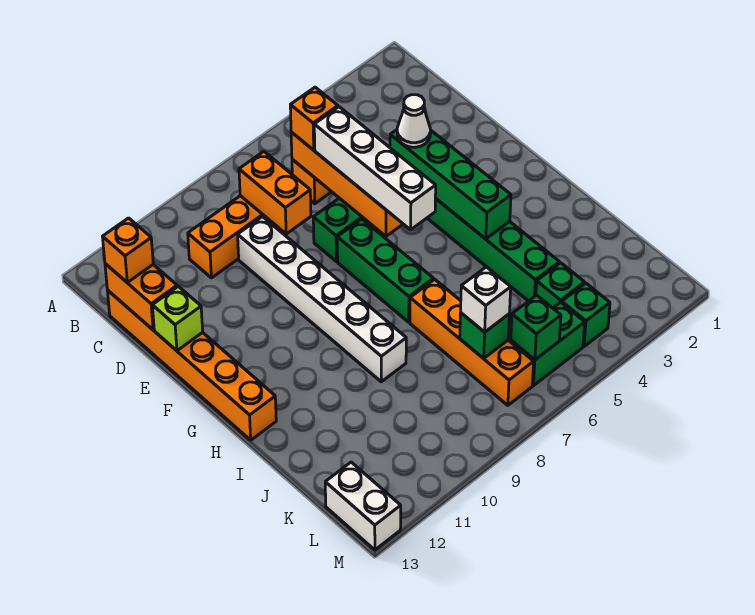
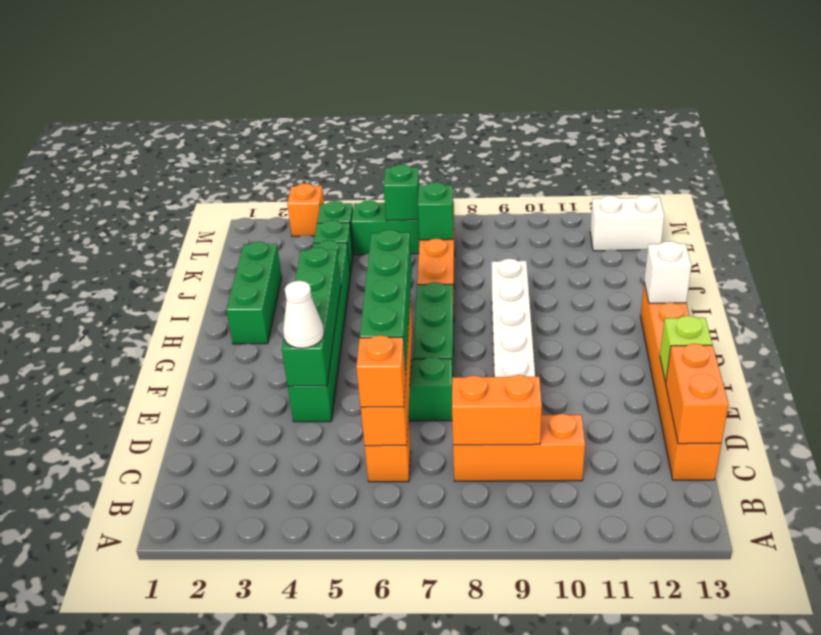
orange 1x2 brick [239,151,311,234] -> orange 1x2 brick turned to [452,375,542,445]
orange 1x1 brick [103,218,153,283] -> orange 1x1 brick moved to [287,183,324,236]
white 1x4 brick [314,107,436,230] -> green 1x4 brick [360,230,412,375]
none -> green 1x3 brick [226,242,282,344]
white 1x1 brick [461,267,511,332] -> white 1x1 brick moved to [644,241,692,303]
white 1x2 brick [325,462,401,550] -> white 1x2 brick turned to [590,195,664,251]

